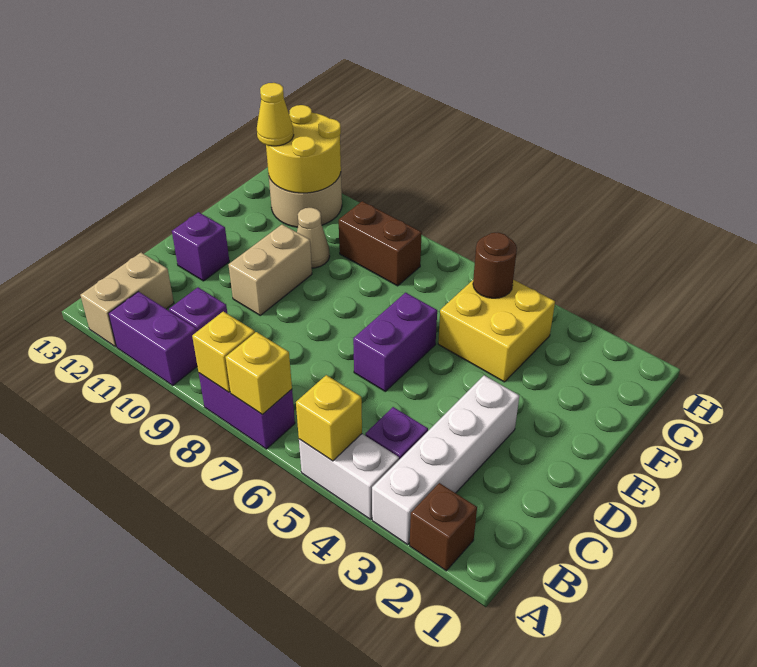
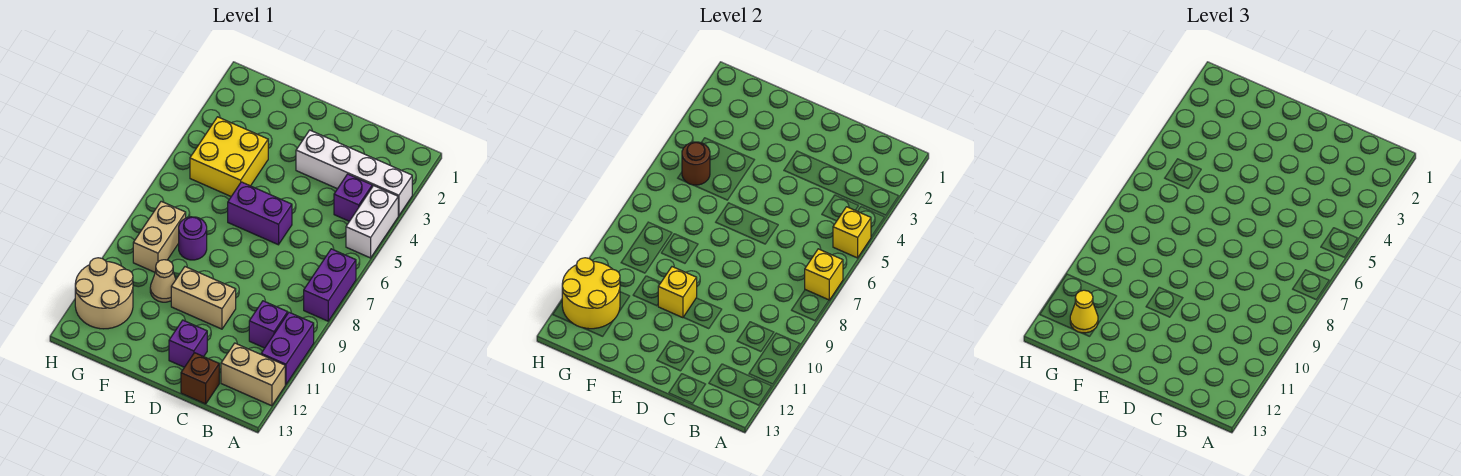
brown 1x1 brick [410,483,477,571] -> brown 1x1 brick moved to [181,353,219,404]
yellow 1x1 brick [192,311,255,392] -> yellow 1x1 brick moved to [658,267,697,318]
none -> purple 1x1 round brick [179,217,207,260]
brown 1x2 brick [339,201,422,286] -> tan 1x2 brick [133,201,186,272]

